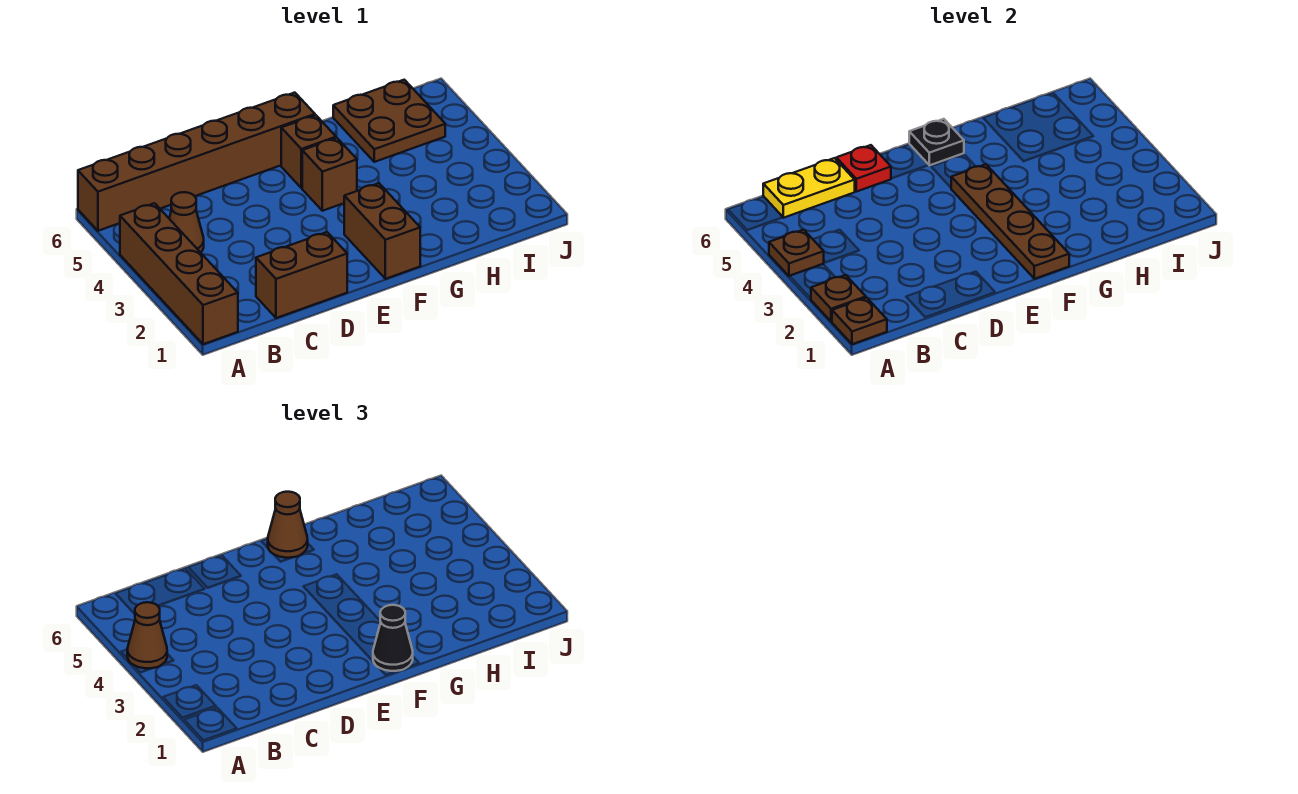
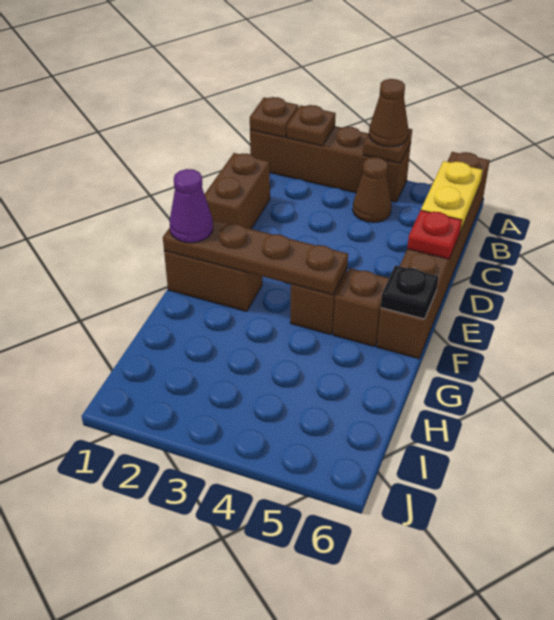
black 1x1 cone [373,605,413,671] -> purple 1x1 cone [169,169,213,243]
brown 1x1 cone [268,492,308,558] -> none
brown 2x2 plate [333,80,445,162] -> none

